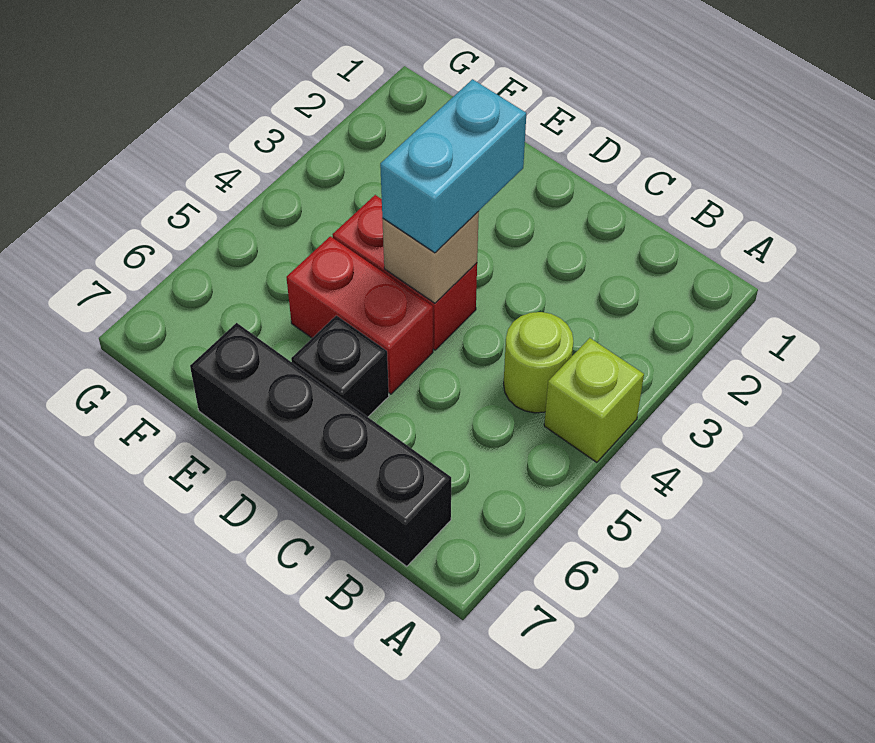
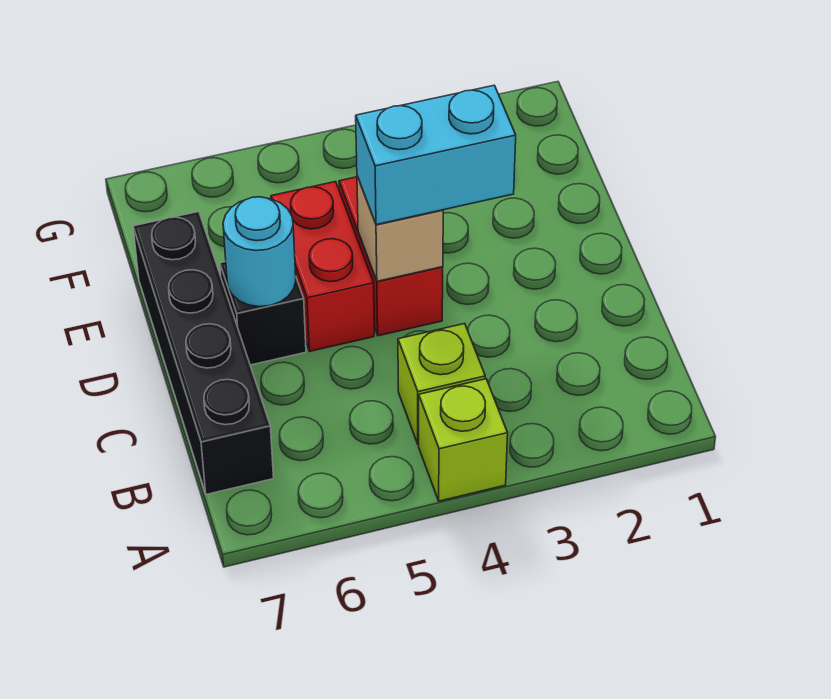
lime 1x1 round brick [504,312,573,413] -> lime 1x1 brick [398,324,485,445]
none -> cyan 1x1 round brick [223,197,296,307]

